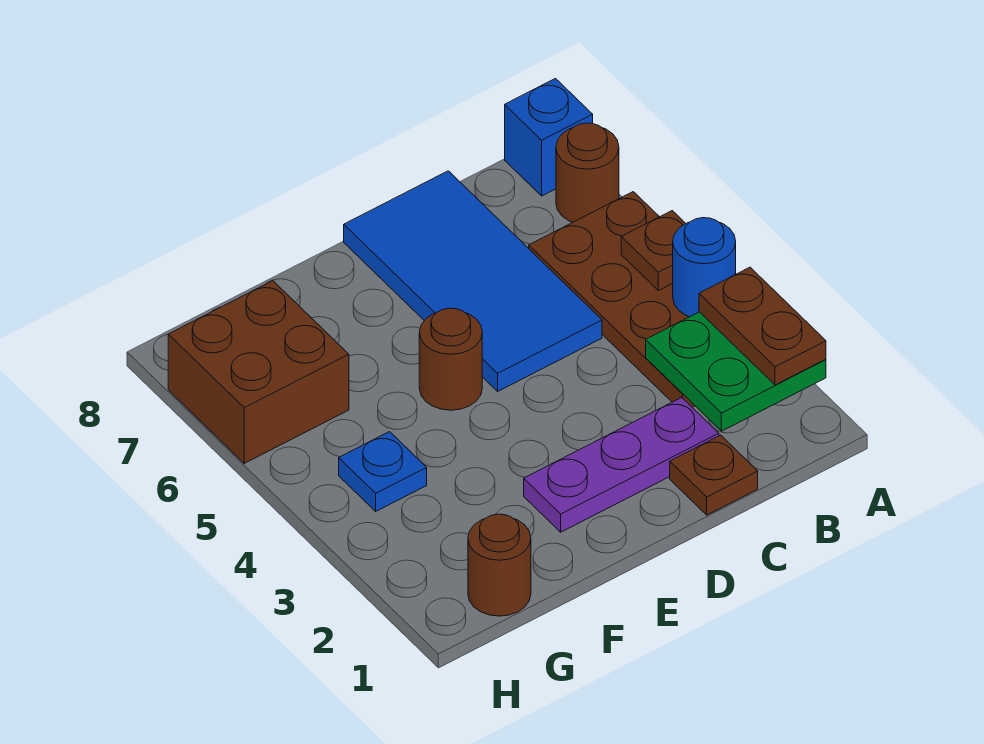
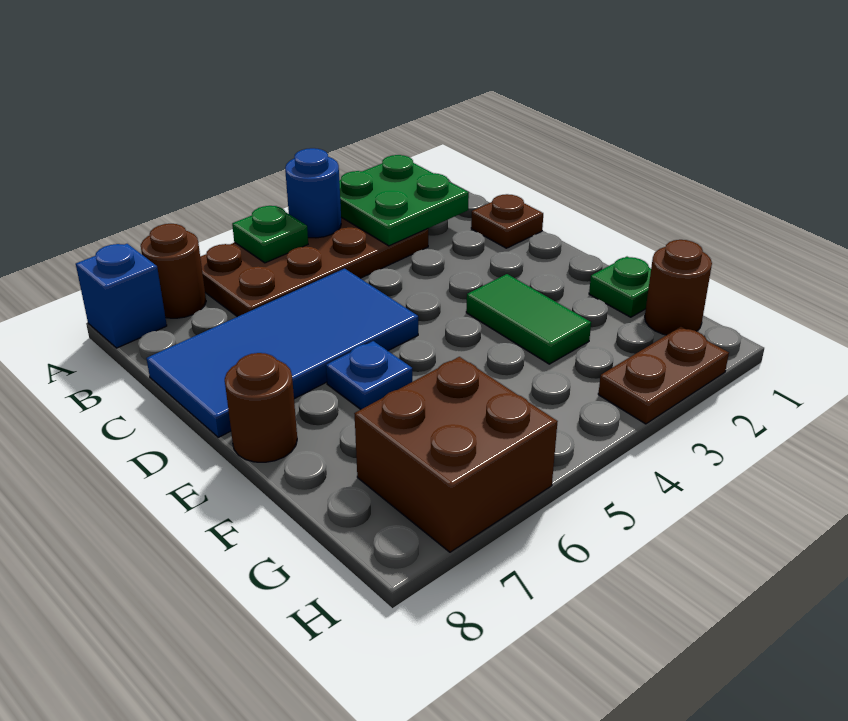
brown 1x2 plate [699,267,826,385] -> brown 1x2 plate moved to [598,327,729,424]
brown 1x1 plate [621,211,686,290] -> green 1x1 plate [232,206,308,263]
purple 1x3 plate [524,397,719,532] -> none
none -> green 1x2 tile [466,274,591,364]
brown 1x1 round brick [419,308,482,410] -> brown 1x1 round brick moved to [225,353,297,462]
none -> green 1x1 plate [589,257,651,317]
blue 1x1 plate [339,432,427,511] -> blue 1x1 plate moved to [326,341,412,409]

